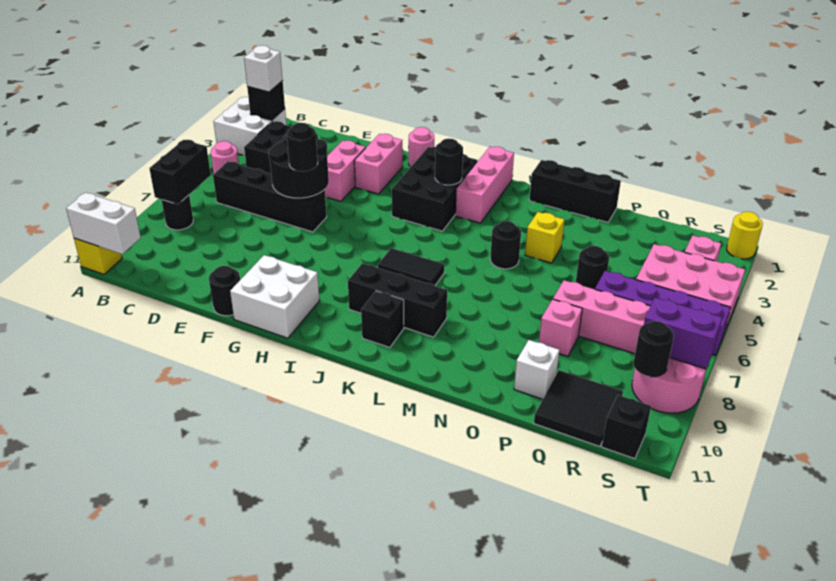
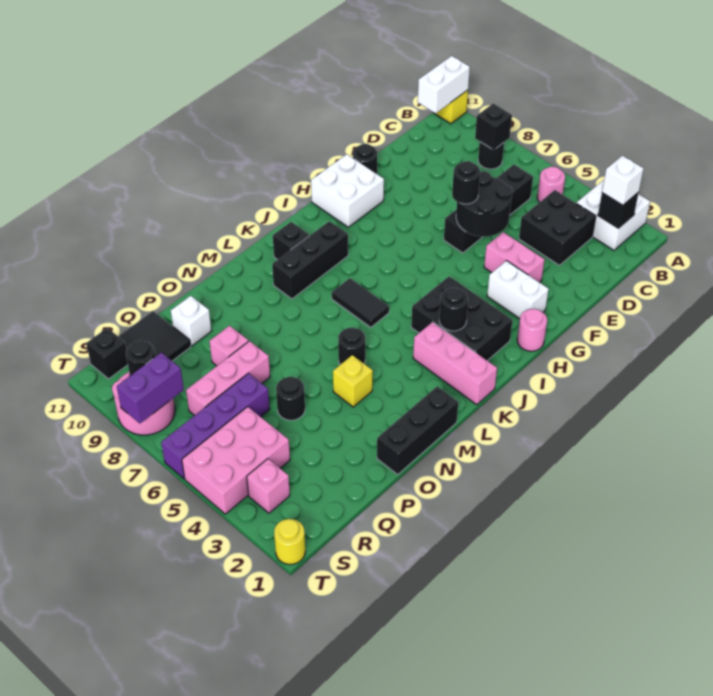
black 1x2 brick [149,140,211,204] -> black 1x1 brick [475,104,512,150]
pink 1x2 brick [354,134,403,194] -> white 1x2 brick [487,261,549,319]
black 1x2 tile [378,248,444,285] -> black 1x2 tile turned to [332,278,389,327]

